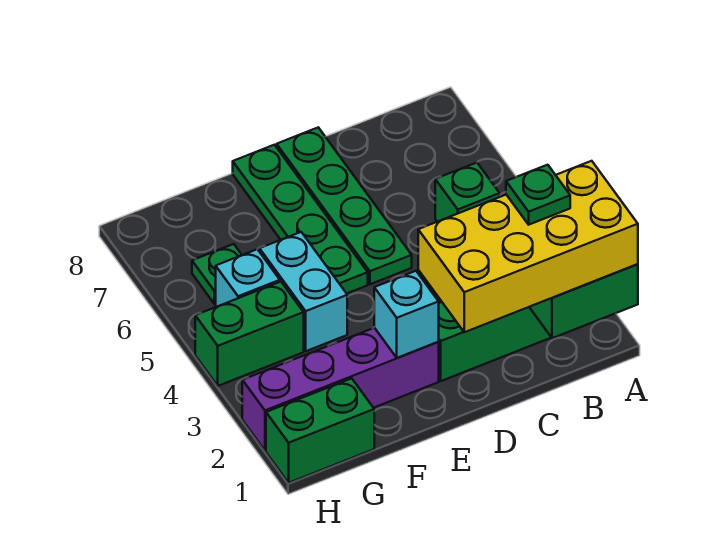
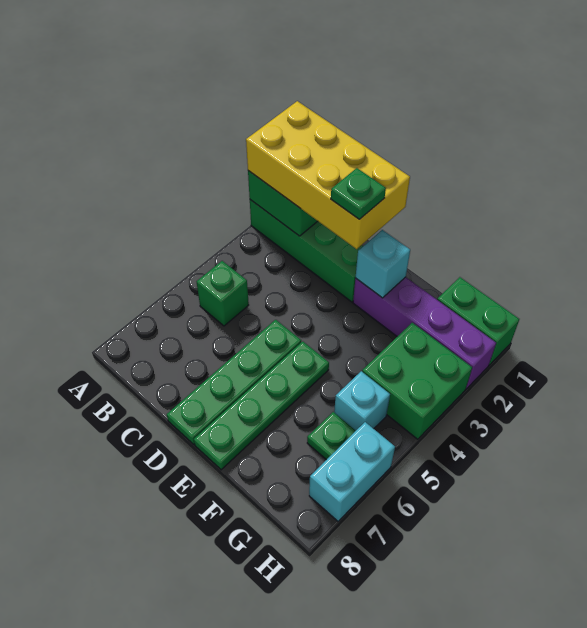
green 1x1 plate [506,165,570,225] -> green 1x1 plate moved to [331,168,386,219]
cyan 1x2 brick [260,232,347,351] -> cyan 1x2 brick moved to [309,422,395,521]
green 1x2 brick [195,282,304,386] -> green 2x2 brick [362,323,472,439]

